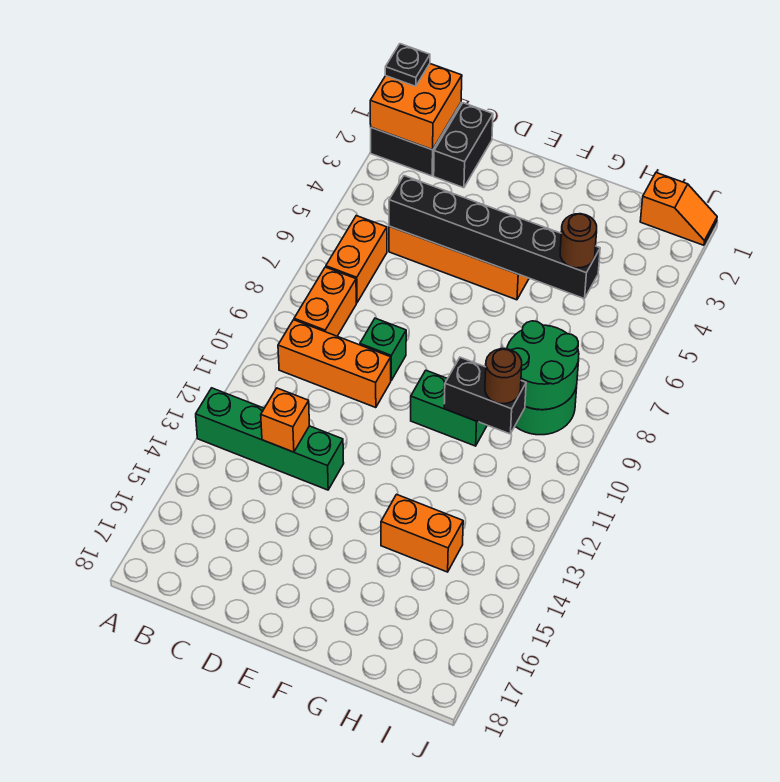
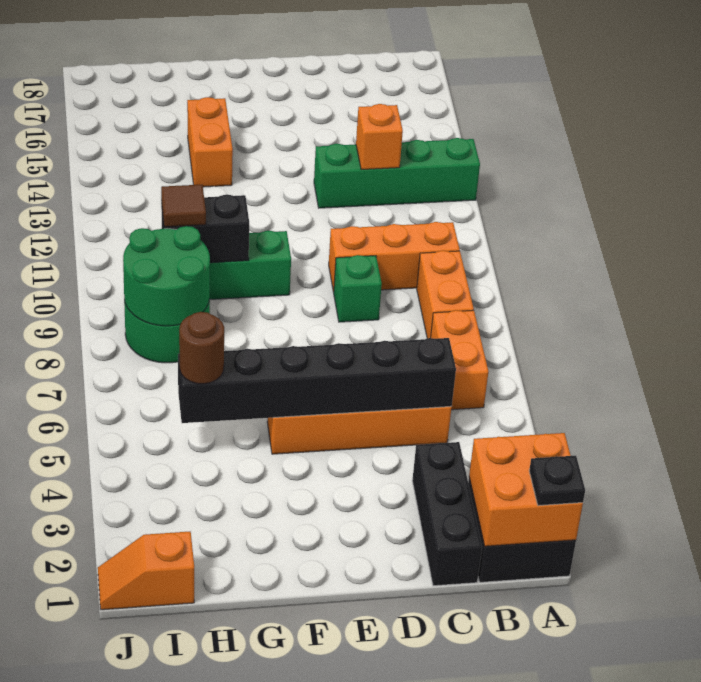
black 1x2 brick [434,103,493,188] -> black 1x3 brick [412,442,482,586]
orange 1x2 brick [381,494,463,572] -> orange 1x2 brick turned to [187,97,233,187]
brown 1x1 round brick [485,349,522,404] -> brown 1x1 tile [161,185,206,227]

